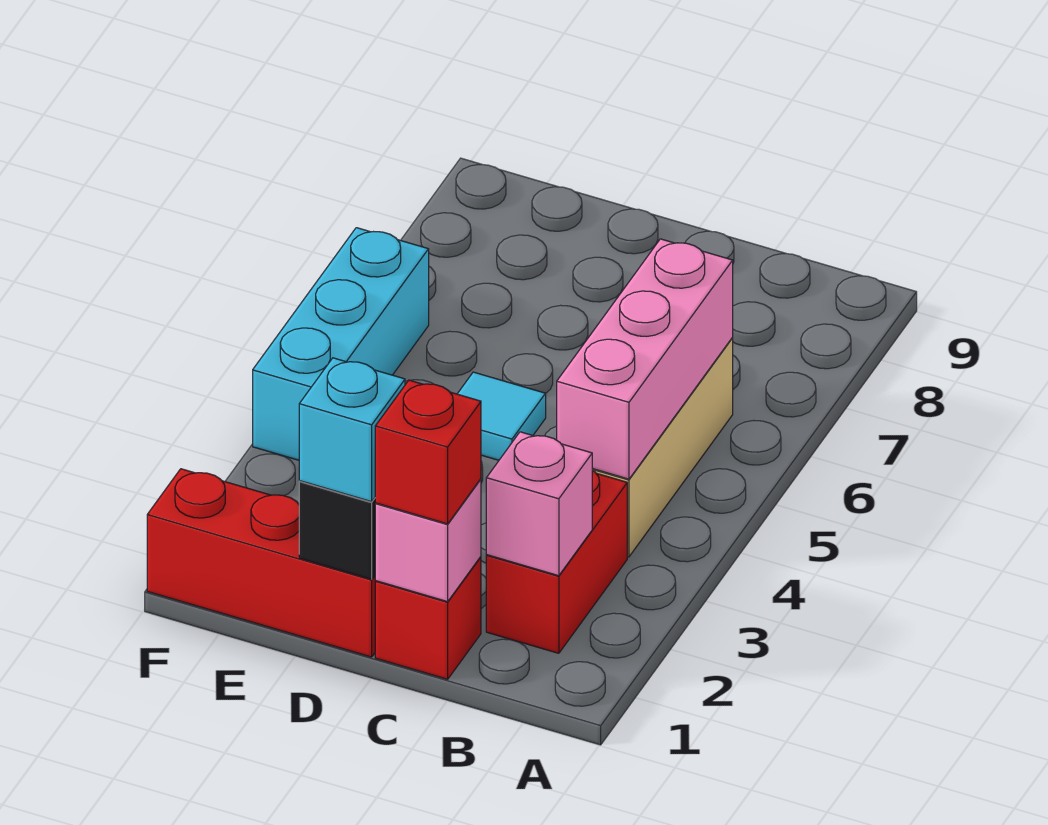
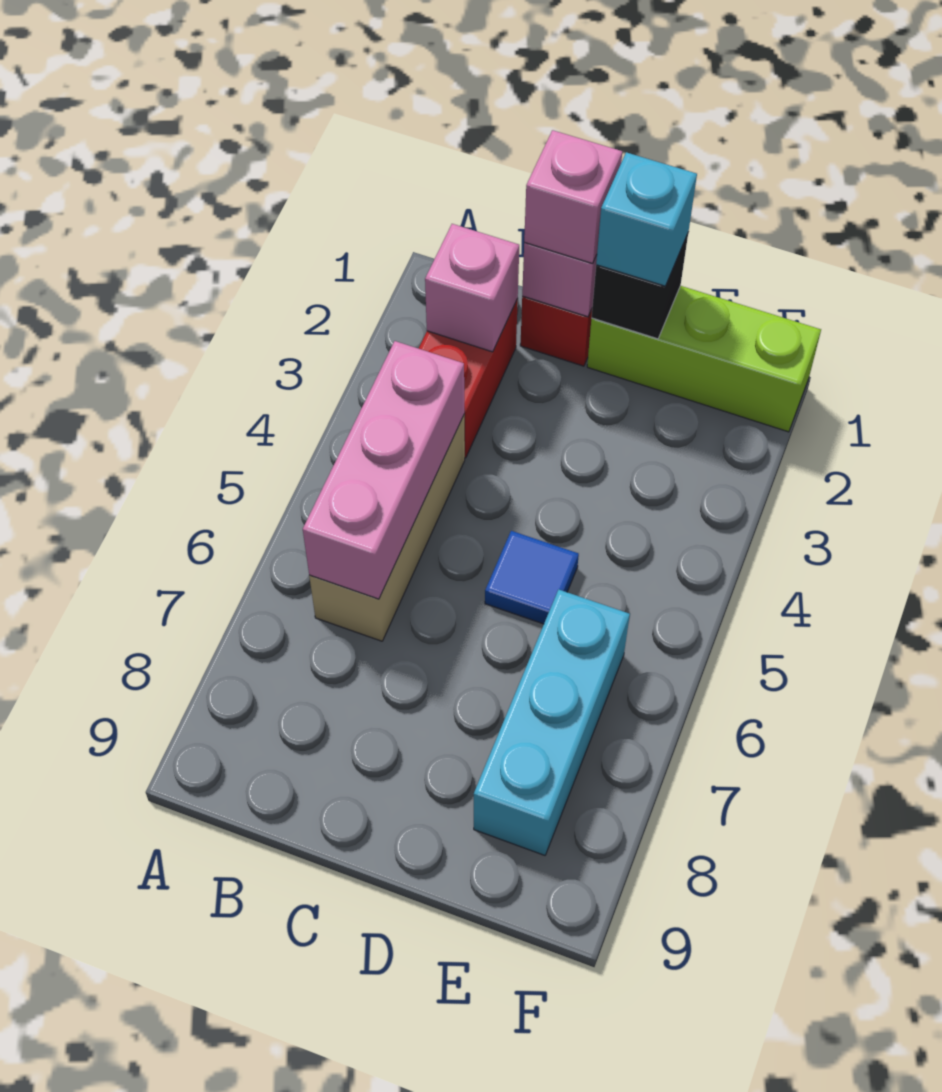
red 1x1 brick [375,380,481,524] -> pink 1x1 brick [524,130,622,264]
red 1x3 brick [147,469,375,657] -> lime 1x3 brick [587,286,821,432]
cyan 1x1 tile [458,372,546,460] -> blue 1x1 tile [485,531,579,624]
cyan 1x3 brick [253,228,429,460] -> cyan 1x3 brick moved to [474,589,630,855]

